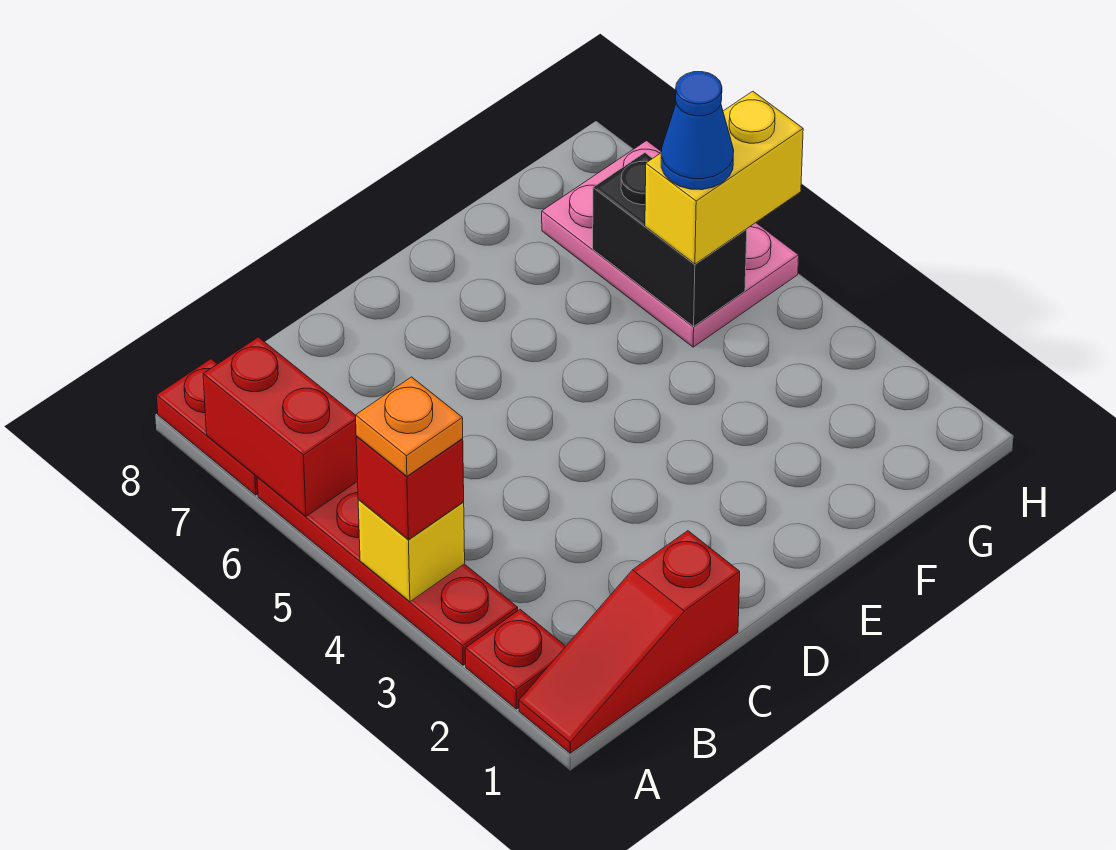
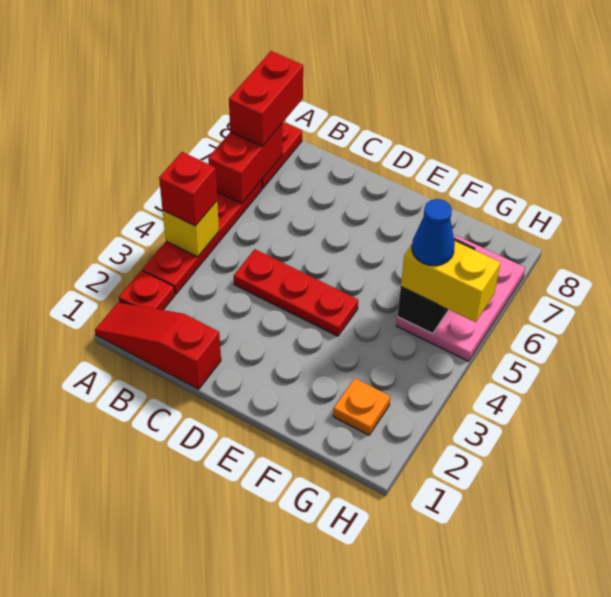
orange 1x1 plate [356,377,463,476] -> orange 1x1 plate moved to [333,378,390,435]
none -> red 1x2 brick [229,51,303,146]
none -> red 1x3 plate [234,249,358,336]

